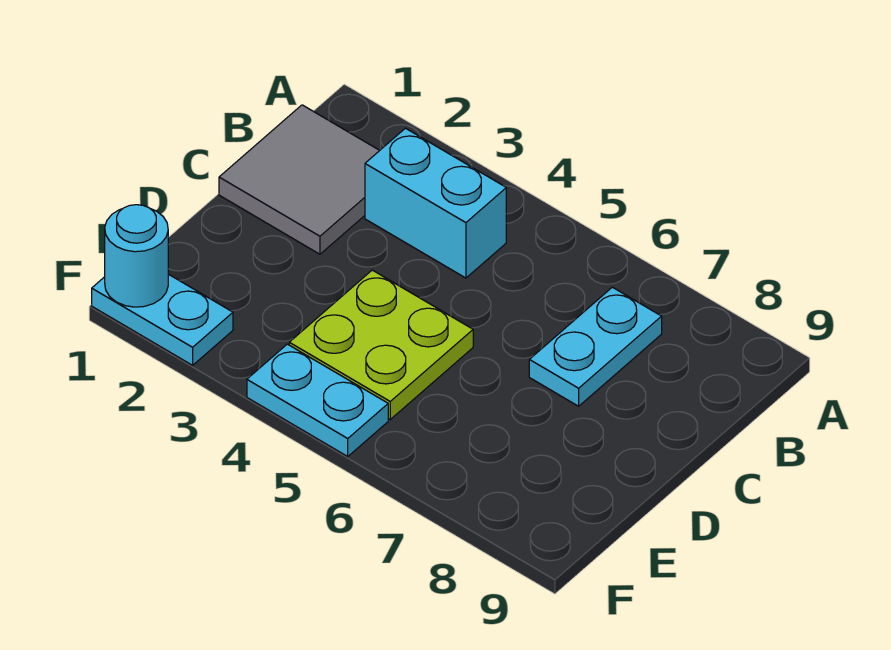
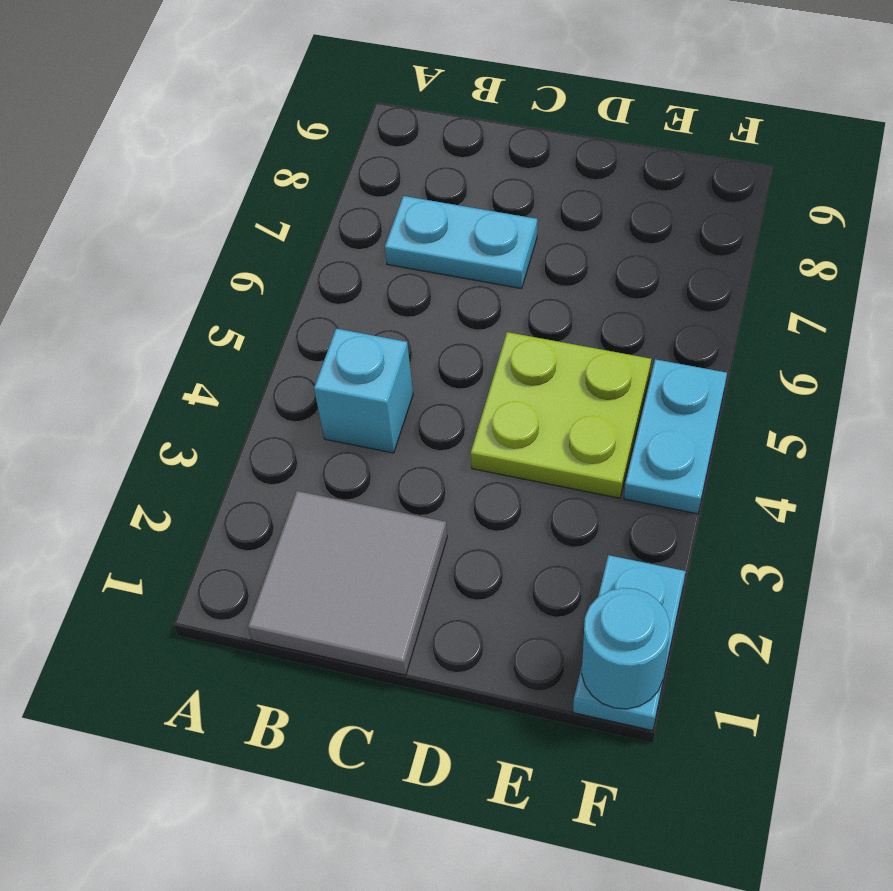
cyan 1x2 brick [365,128,506,278] -> cyan 1x1 brick [314,329,413,453]

